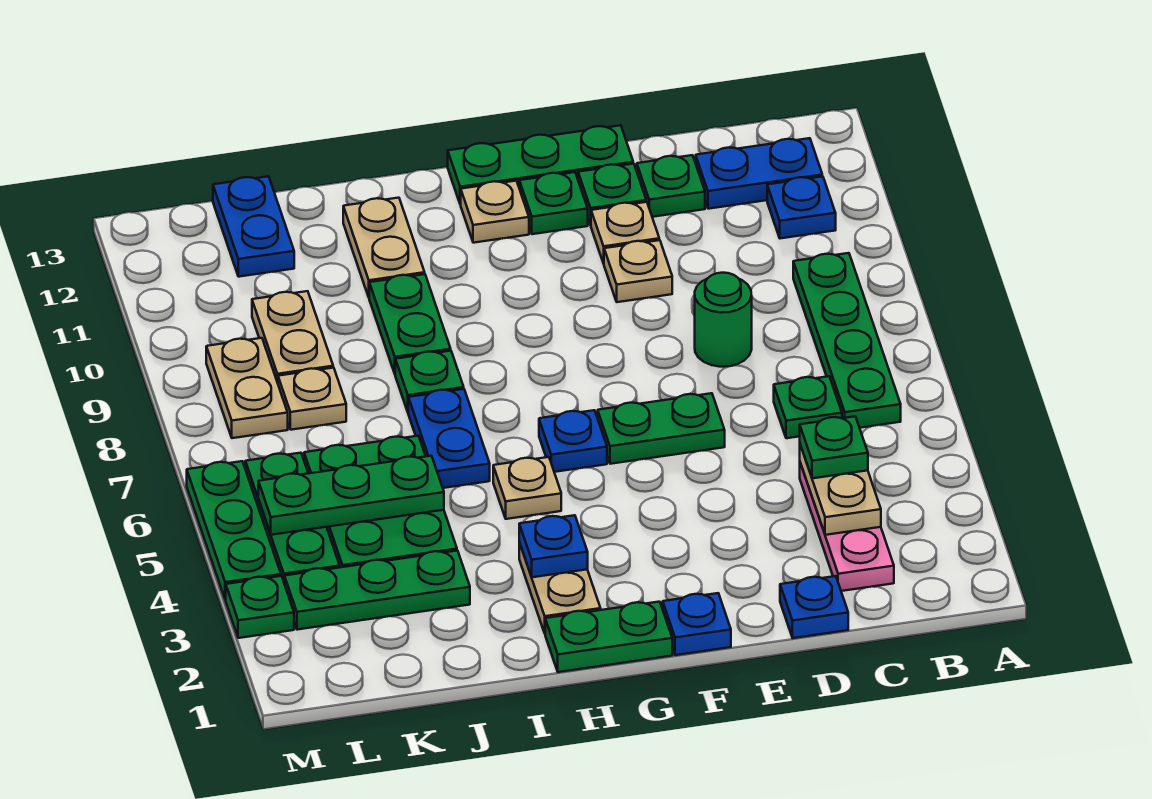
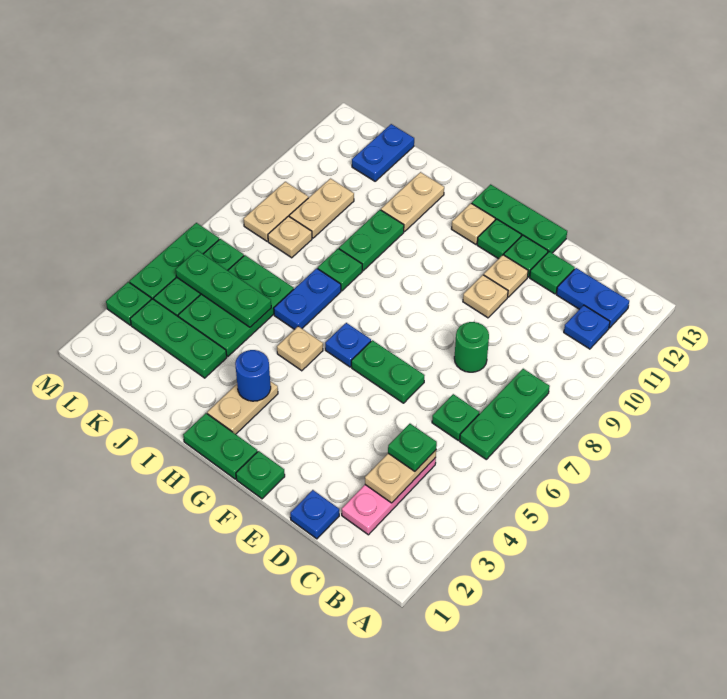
green 1x4 plate [793,253,901,428] -> green 1x3 plate [460,369,550,459]
blue 1x1 plate [663,593,731,655] -> green 1x1 plate [236,451,285,499]
blue 1x1 plate [519,515,588,577] -> blue 1x1 round brick [235,350,271,401]

